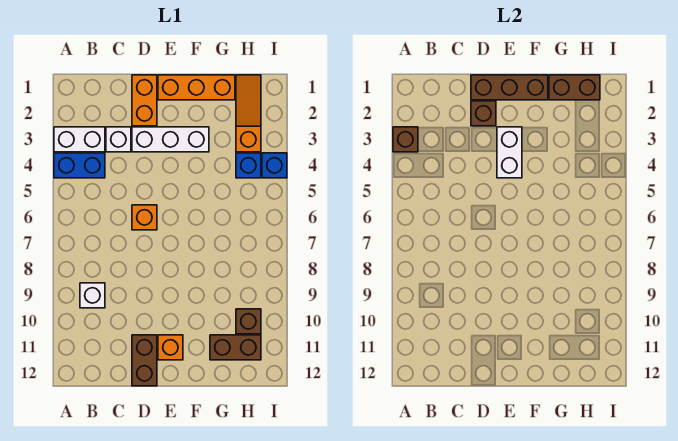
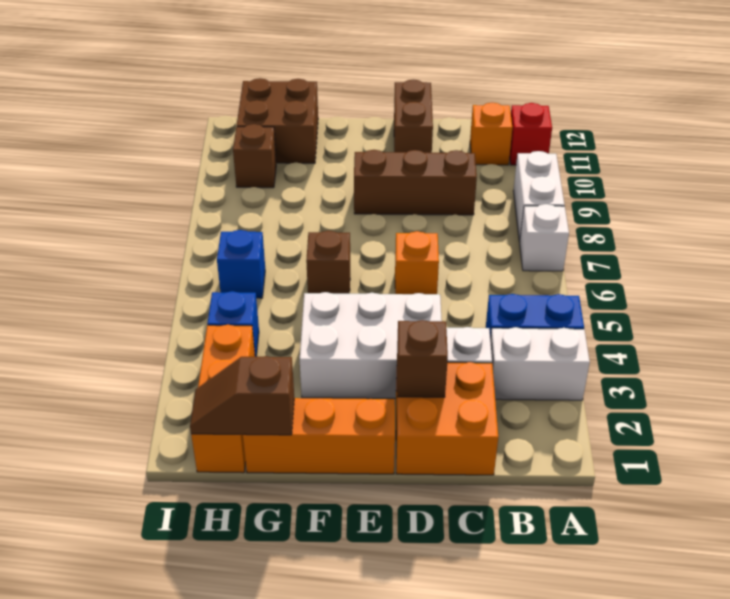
brown 1x1 brick [393,127,418,152] -> brown 1x1 brick moved to [306,231,350,294]
none -> red 1x1 brick [509,103,552,165]
white 1x1 brick [80,283,105,308] -> white 1x1 brick moved to [520,204,569,271]
orange 1x2 brick [132,75,157,126] -> orange 2x2 brick [396,362,498,475]
brown 1x3 brick [471,75,548,100] -> brown 1x3 brick moved to [354,150,477,215]
white 1x3 brick [132,127,209,152] -> white 2x3 brick [300,292,442,398]
white 1x2 brick [497,127,522,178] -> white 1x2 brick moved to [513,151,565,242]
orange 1x1 brick [158,335,183,360] -> orange 1x1 brick moved to [470,103,512,165]
brown 1x2 brick [549,75,600,100] -> brown 1x2 slope [190,356,294,435]
brown 1x2 brick [210,335,261,360] -> brown 2x2 brick [237,78,318,163]
orange 1x3 slope [236,75,261,152] -> orange 1x3 brick [191,325,255,473]
blue 1x1 brick [262,153,287,178] -> blue 1x1 brick moved to [217,230,265,298]

